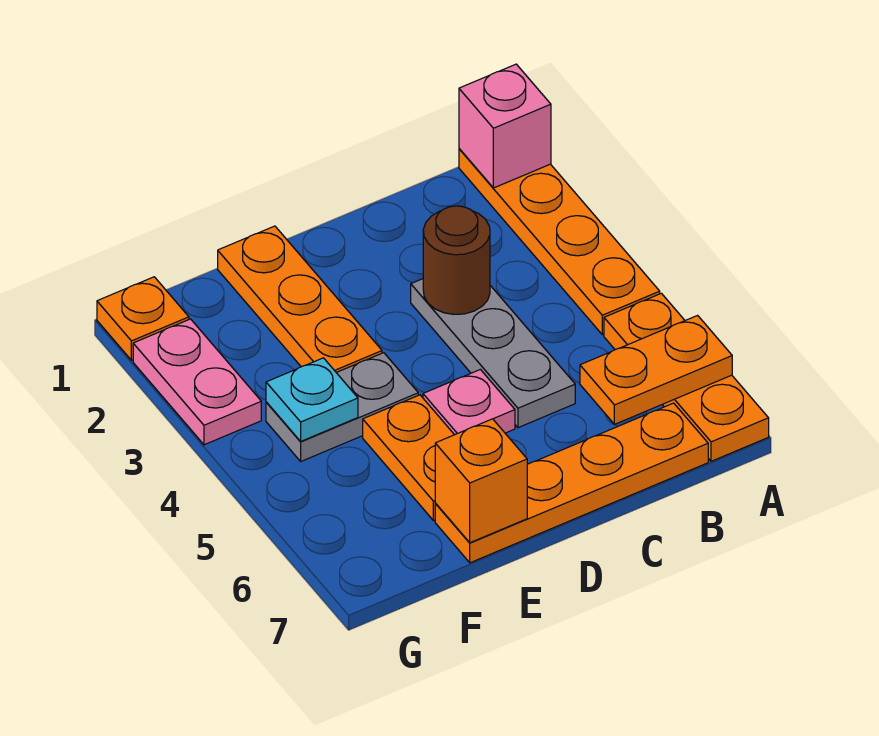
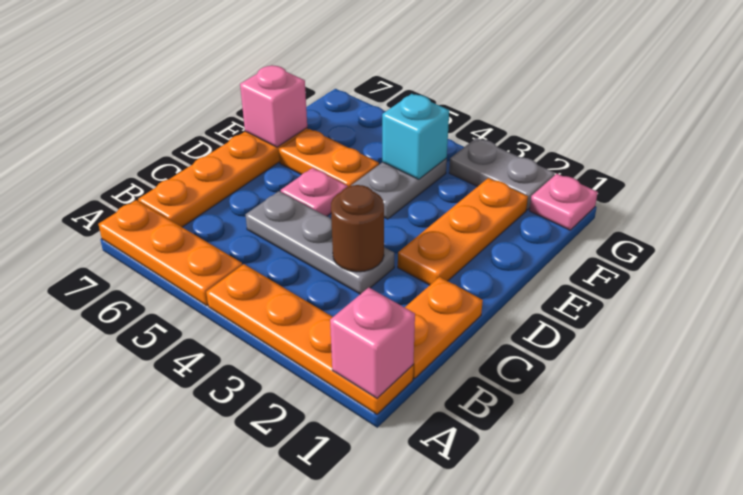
orange 1x2 plate [580,315,732,425] -> orange 1x2 plate moved to [405,277,483,379]
orange 1x3 plate [218,226,382,372] -> orange 1x3 plate turned to [398,178,528,285]
orange 1x1 brick [435,419,527,543] -> pink 1x1 brick [240,65,307,147]
cyan 1x1 plate [266,358,358,441] -> cyan 1x1 brick [382,94,449,179]
orange 1x1 plate [97,277,189,360] -> pink 1x1 plate [530,174,598,230]
pink 1x2 plate [133,319,261,445] -> grey 1x2 plate [449,138,555,210]

